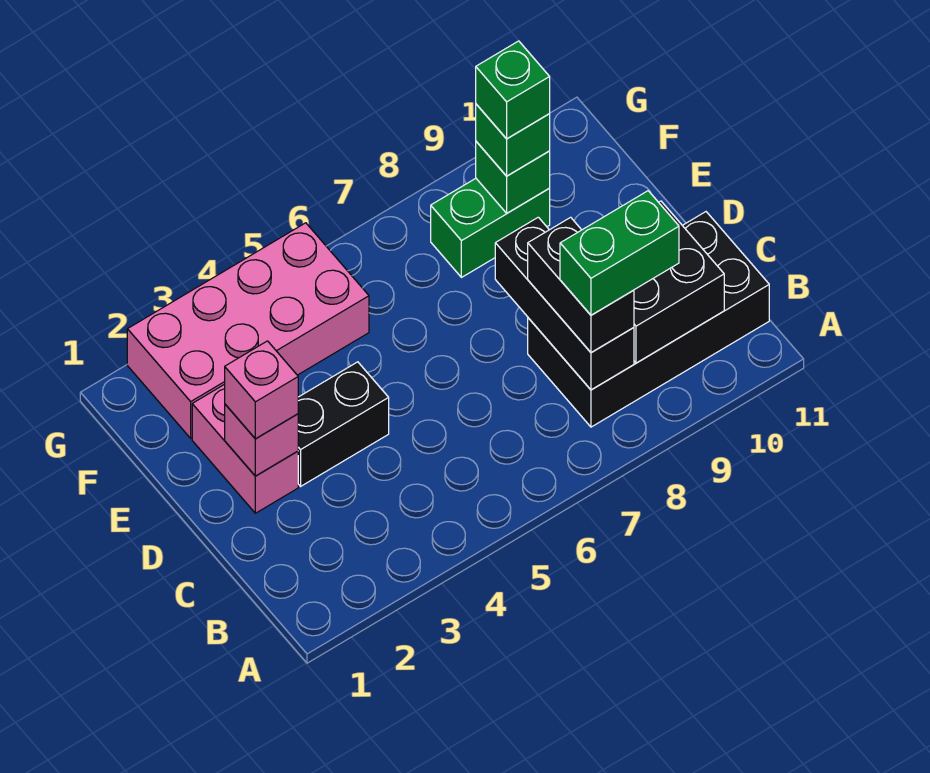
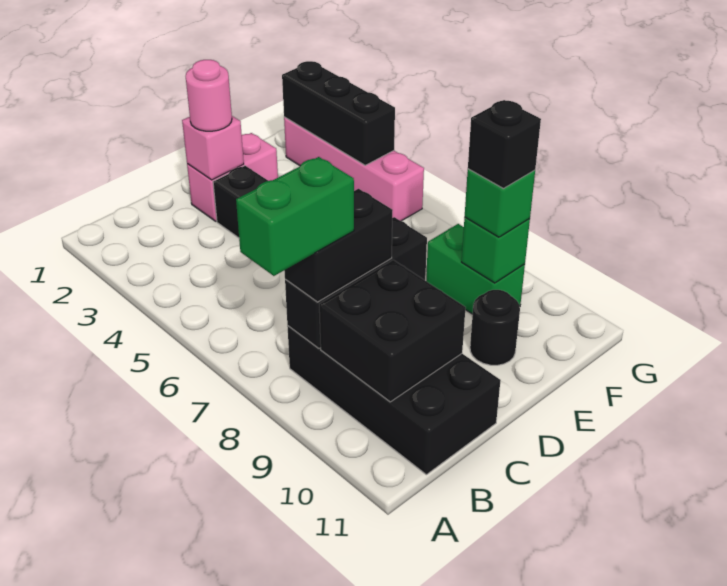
green 1x2 brick [560,191,679,315] -> green 1x2 brick turned to [236,157,354,276]
pink 1x1 brick [225,341,298,439] -> pink 1x1 round brick [186,60,232,131]
none -> black 1x1 round brick [470,290,520,365]
pink 2x4 brick [127,223,369,438] -> pink 1x4 brick [284,117,424,221]
green 1x1 brick [476,41,550,139] -> black 1x1 brick [468,100,541,188]
none -> black 1x3 brick [282,61,395,165]

